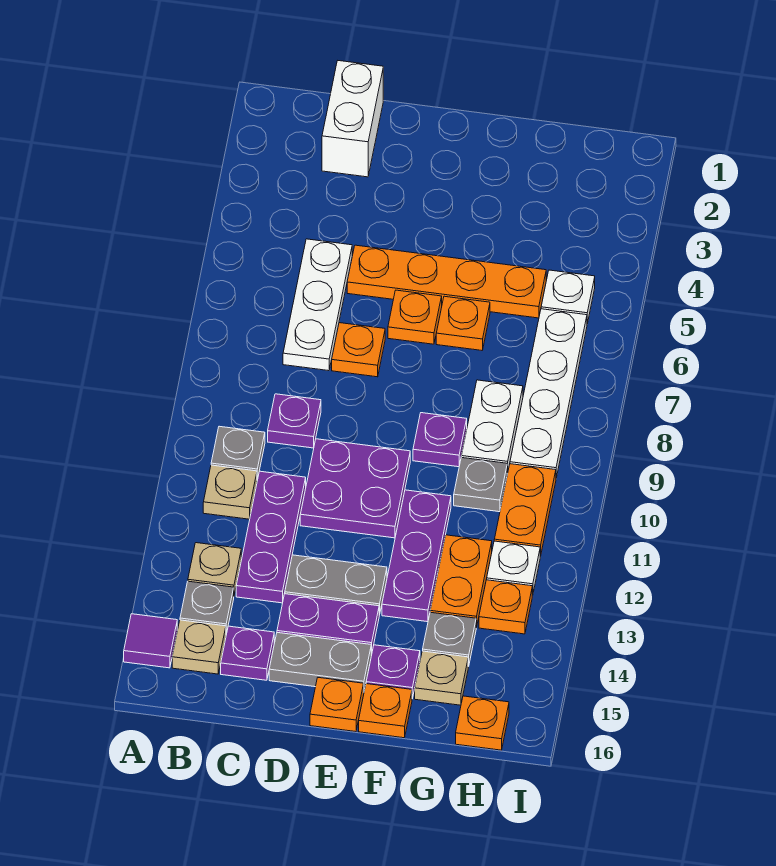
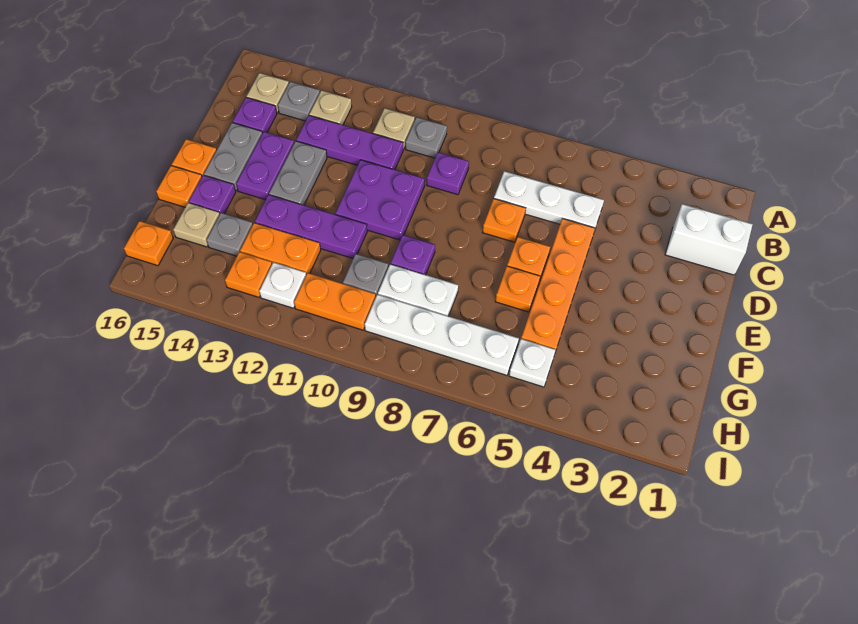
purple 1x1 tile [124,614,177,668] -> none

